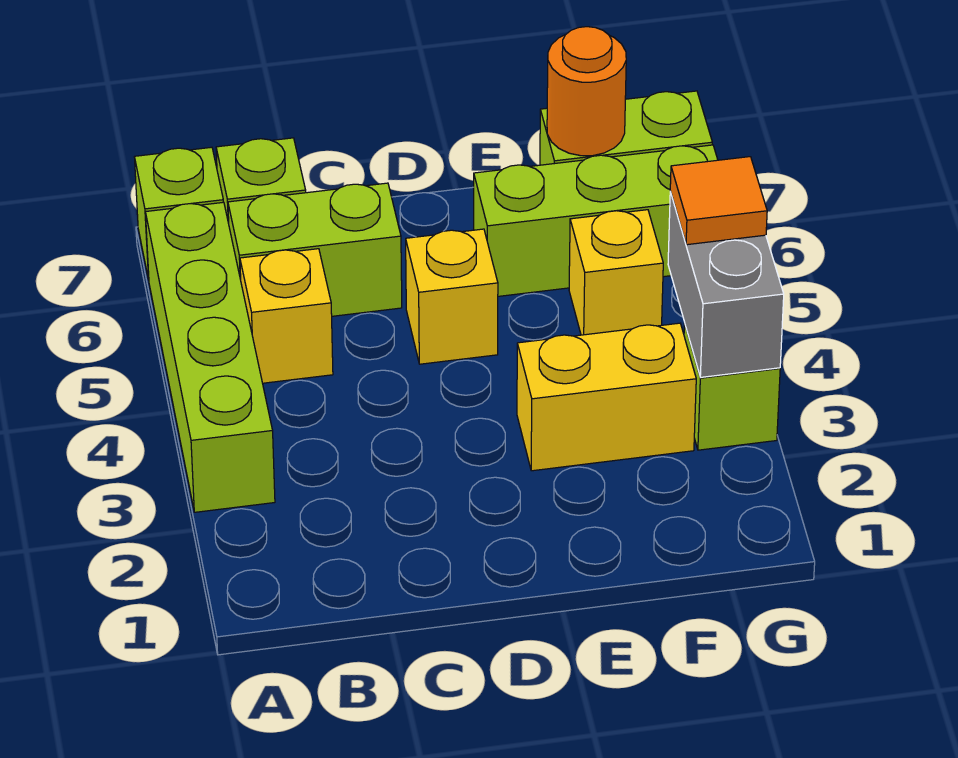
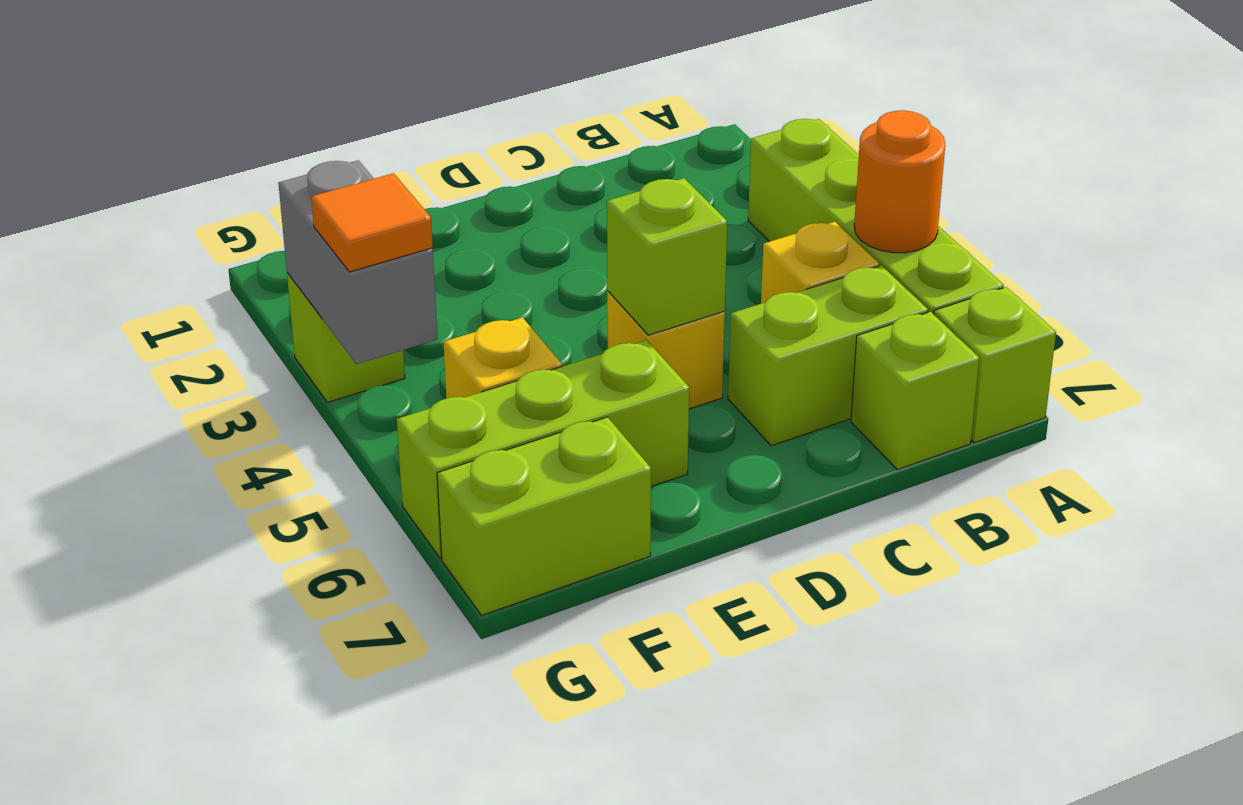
none -> lime 1x1 brick [607,178,727,335]
yellow 1x2 brick [517,323,696,471] -> none
orange 1x1 round brick [547,27,626,156] -> orange 1x1 round brick moved to [854,110,945,253]

